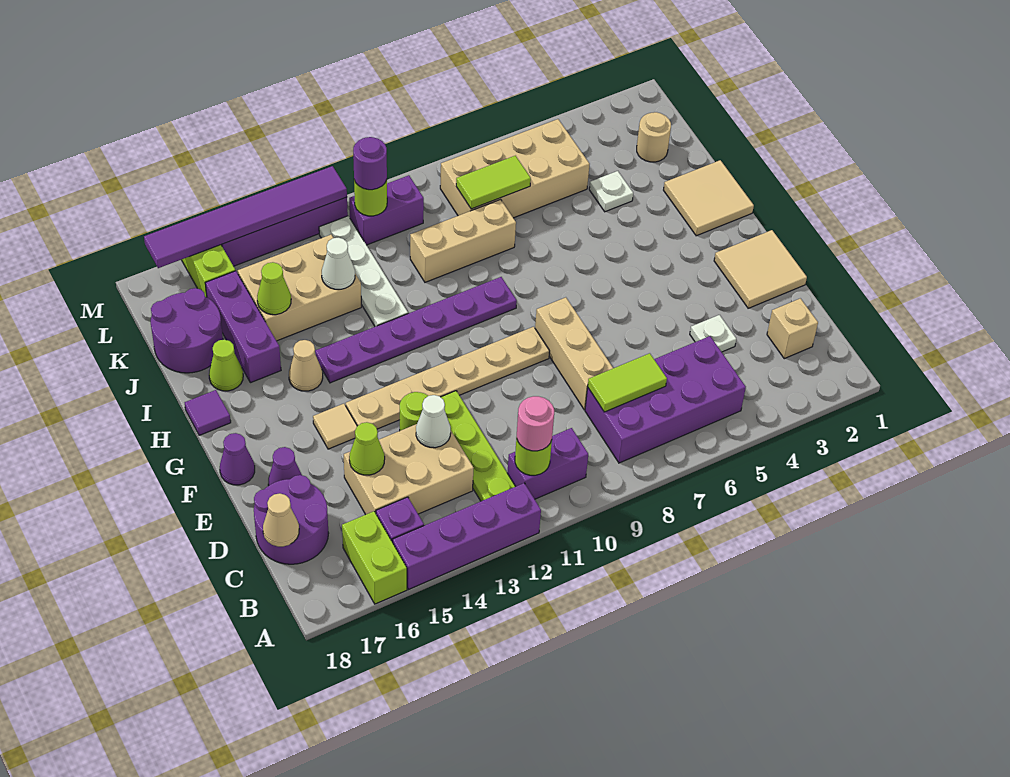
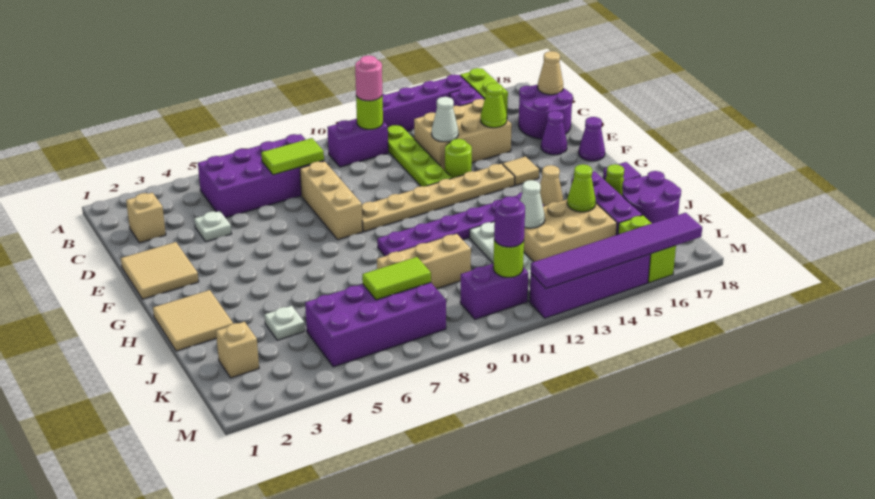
tan 1x1 round brick [637,112,671,162] -> tan 1x1 brick [216,322,259,378]
tan 2x4 brick [440,119,590,218] -> purple 2x4 brick [305,282,446,367]

